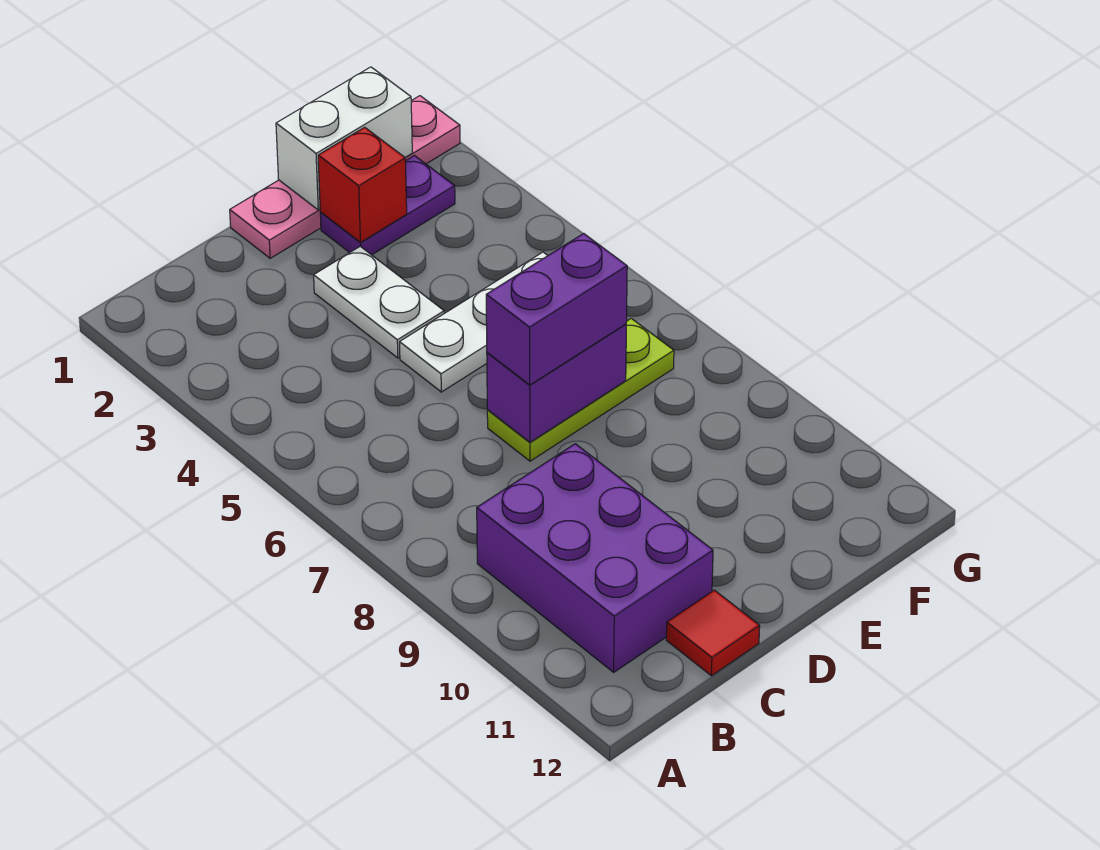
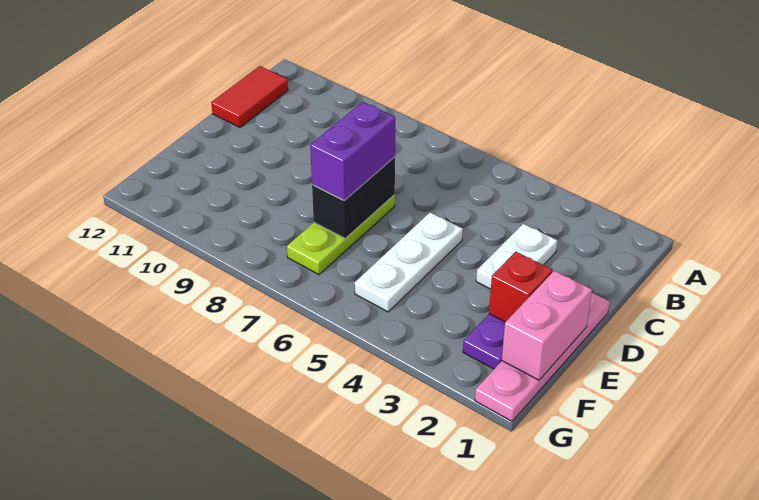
purple 2x3 brick [477,444,713,672] -> none
red 1x1 tile [666,590,760,676] -> red 1x2 tile [211,66,288,127]
white 1x2 plate [314,246,444,358] -> white 1x2 plate turned to [476,224,557,289]
purple 1x2 brick [487,324,626,442] -> black 1x2 brick [312,157,395,239]
white 1x2 brick [276,67,412,210] -> pink 1x2 brick [502,271,592,380]

